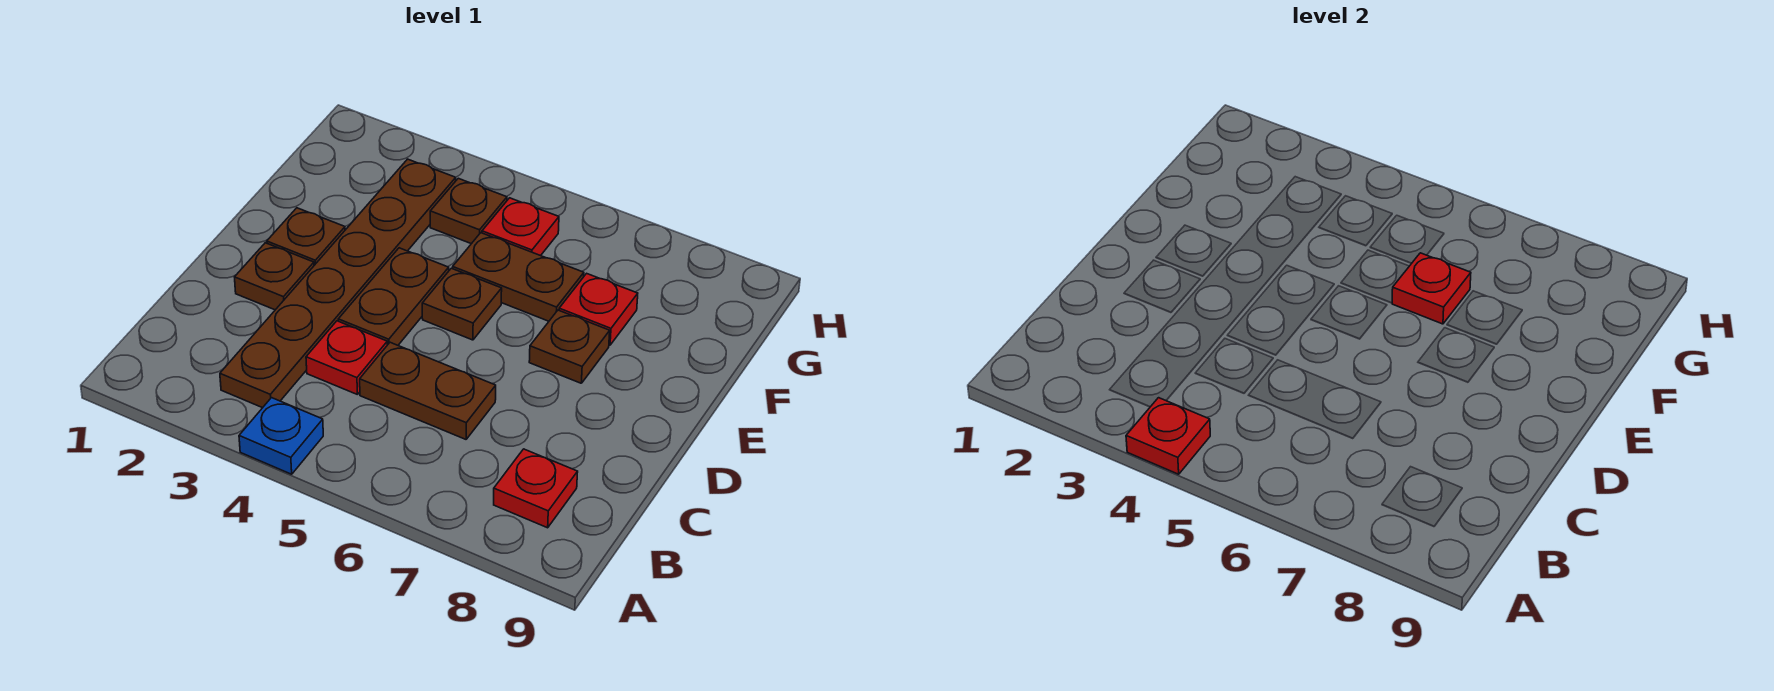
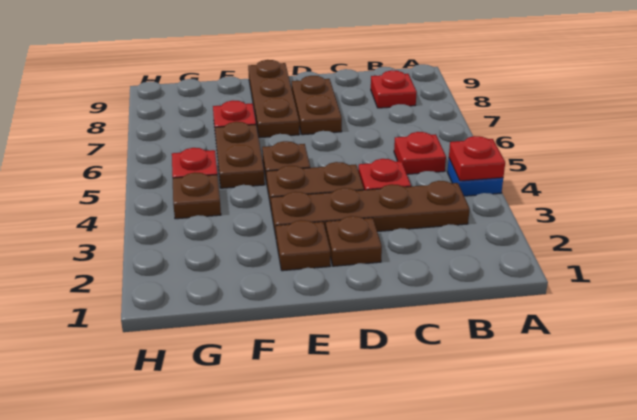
brown 1x6 plate [220,159,456,408] -> brown 1x4 plate [271,181,470,236]
brown 1x2 plate [360,342,496,439] -> brown 1x2 plate moved to [292,76,342,135]
brown 1x1 plate [529,310,610,383] -> brown 1x3 plate [248,60,299,138]
red 1x1 plate [1392,253,1471,324] -> red 1x1 plate moved to [394,132,446,174]

